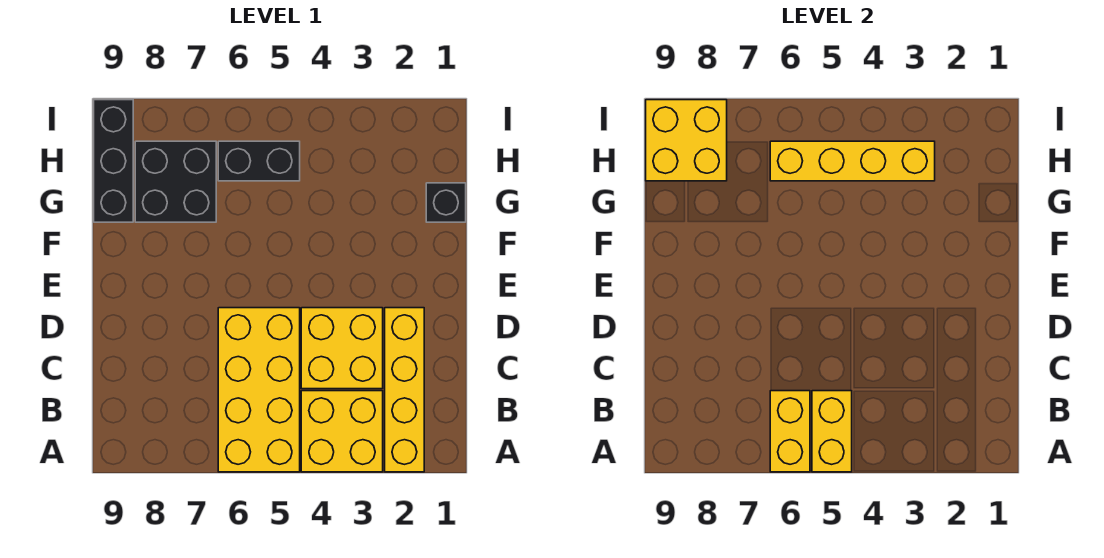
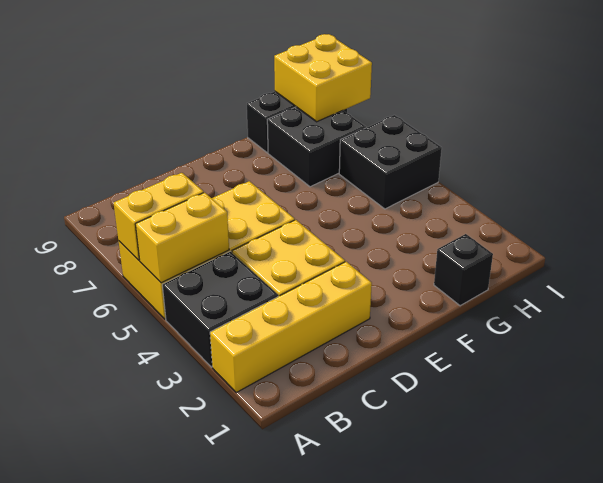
yellow 2x2 brick [301,391,383,472] -> black 2x2 brick [162,251,278,367]
yellow 1x4 brick [770,141,935,181] -> none
black 1x2 brick [218,141,300,181] -> black 2x2 brick [339,115,442,209]

